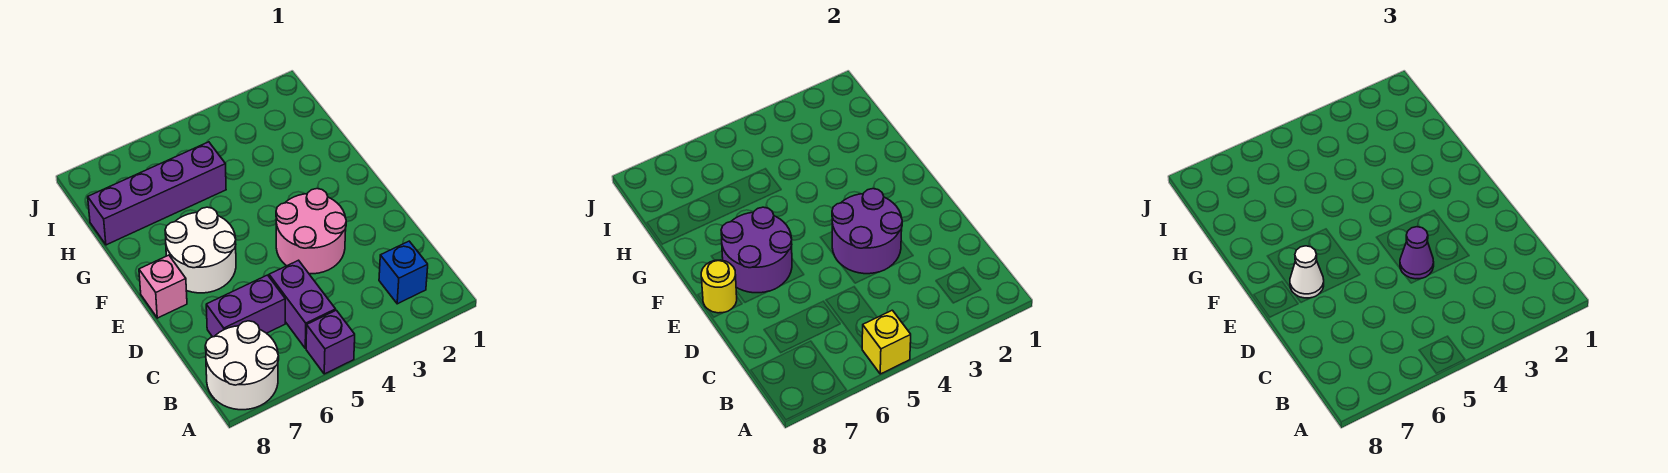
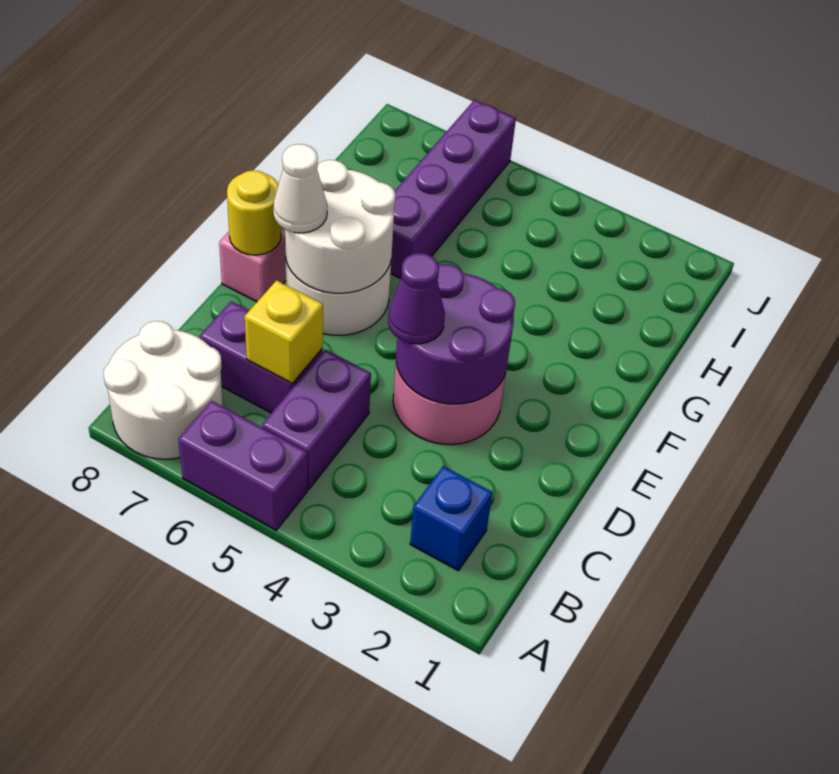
purple 1x1 brick [306,310,355,374] -> purple 1x2 brick [178,401,307,530]
yellow 1x1 brick [862,310,911,374] -> yellow 1x1 brick moved to [245,280,323,384]
purple 2x2 round brick [721,207,792,293] -> white 2x2 round brick [285,160,395,293]
purple 1x4 brick [88,142,226,245] -> purple 1x4 brick turned to [391,100,516,279]

